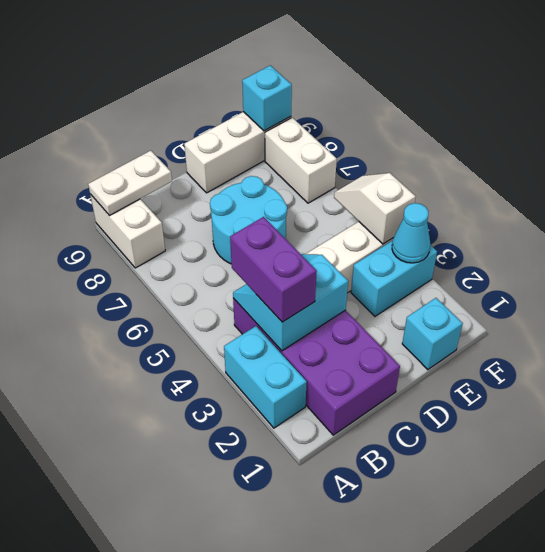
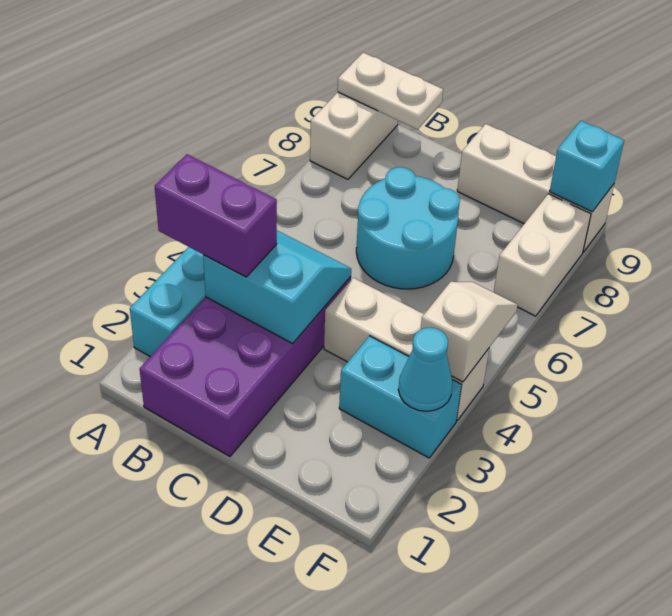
purple 1x2 brick [230,217,317,322] -> purple 1x2 brick turned to [155,154,277,277]
cyan 1x1 brick [402,298,463,370] -> none

